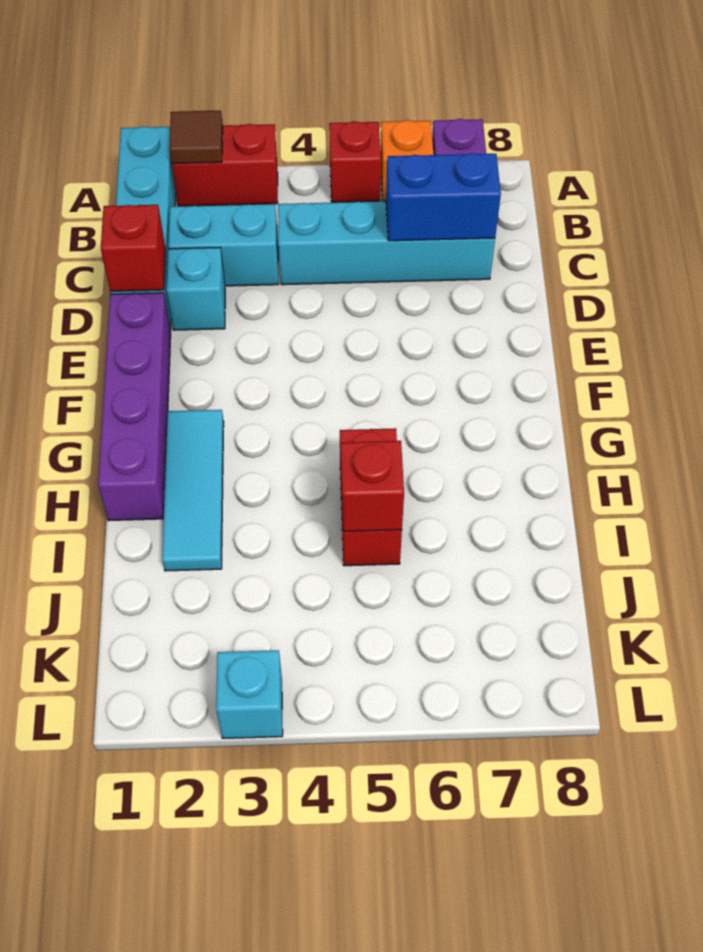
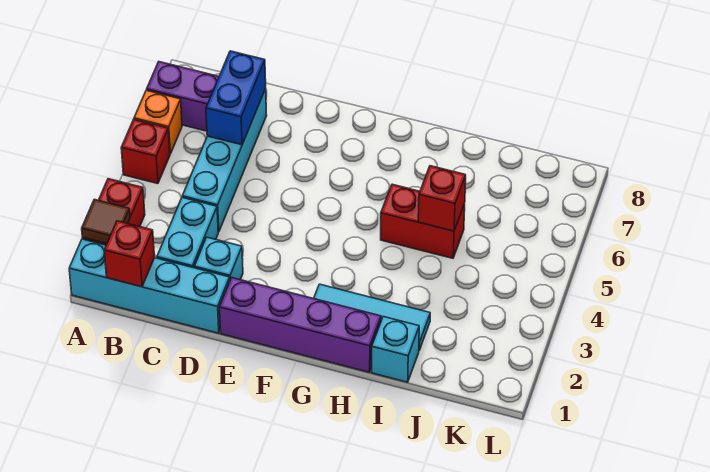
red 1x1 brick [101,205,165,291] -> red 1x1 brick moved to [104,221,155,287]
cyan 1x1 brick [216,650,283,738] -> cyan 1x1 brick moved to [372,317,419,382]

